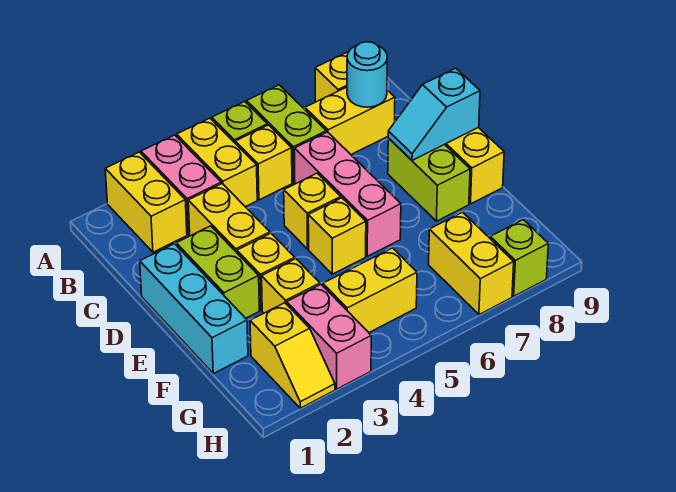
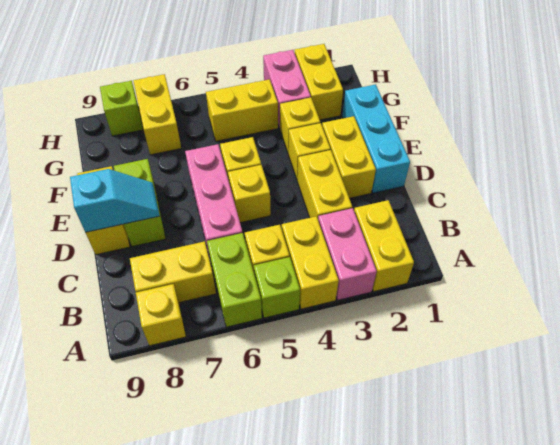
cyan 1x1 round brick [347,42,387,107] -> none
lime 1x2 brick [176,226,259,318] -> yellow 1x2 brick [322,116,376,198]
yellow 1x2 slope [250,303,335,408] -> yellow 1x2 brick [295,44,343,120]

